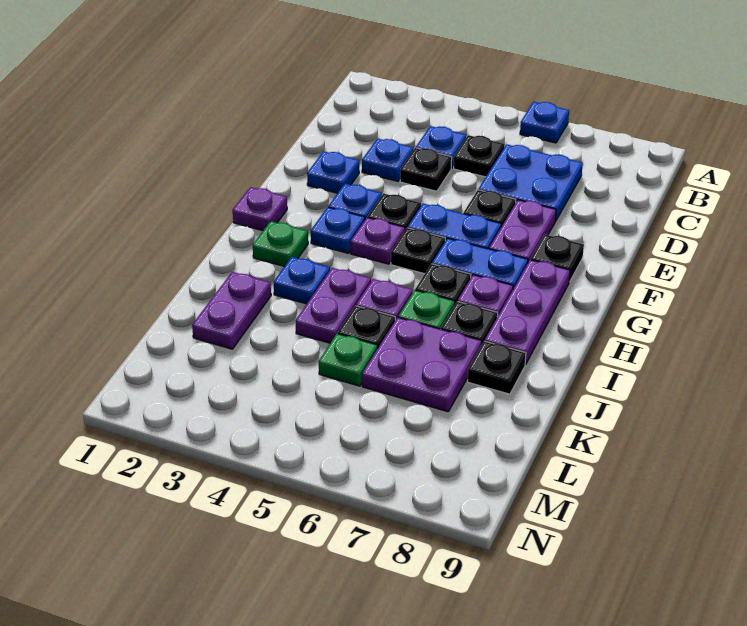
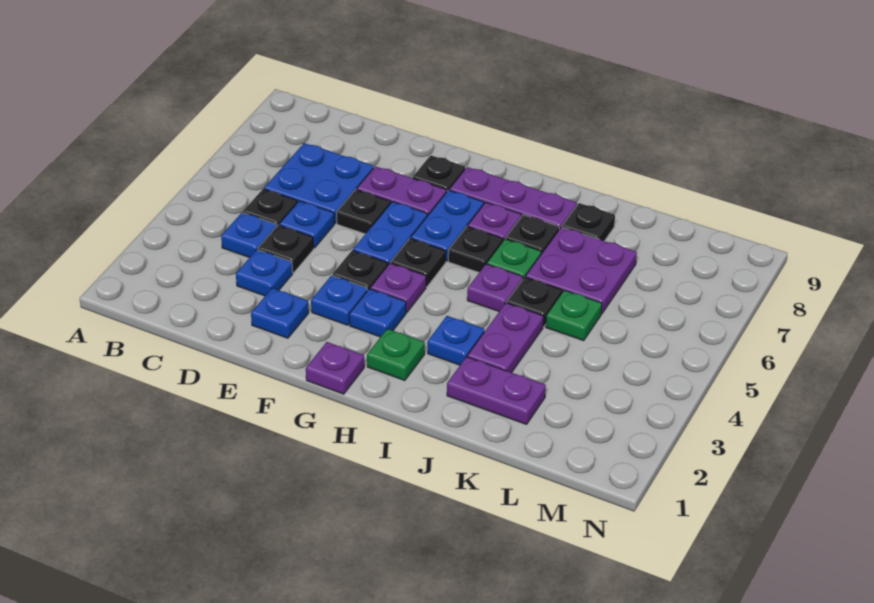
blue 1x1 plate [520,102,569,143] -> blue 1x1 plate moved to [279,201,334,248]
purple 1x2 plate [296,268,371,343] -> purple 1x2 plate turned to [467,303,543,373]

